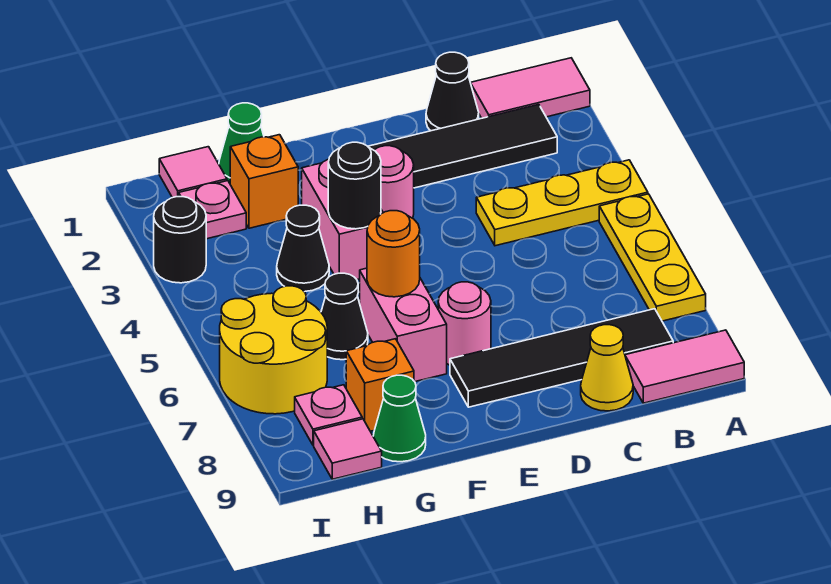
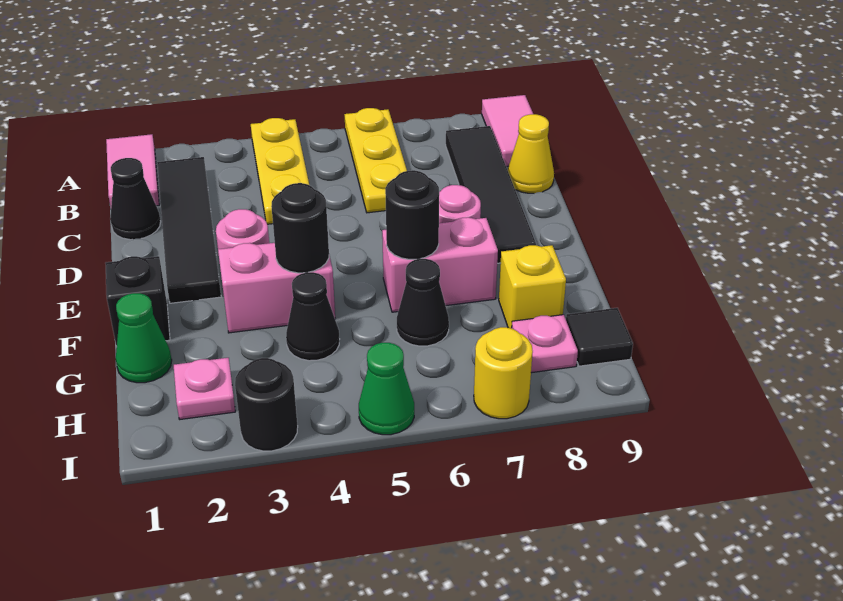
yellow 1x3 plate [599,194,706,321] -> yellow 1x3 plate turned to [345,108,407,213]
none -> black 1x1 brick [105,256,170,347]
orange 1x1 round brick [367,211,420,297] -> black 1x1 round brick [385,170,439,259]
orange 1x1 brick [230,135,298,228] -> none
orange 1x1 brick [346,339,414,431] -> yellow 1x1 brick [499,245,566,328]
green 1x1 cone [373,375,426,462] -> green 1x1 cone moved to [359,343,414,435]
pink 1x1 tile [159,147,227,198] -> none
yellow 2x2 round brick [220,286,327,414] -> yellow 1x1 round brick [474,327,533,419]
pink 1x1 tile [314,419,382,479] -> black 1x1 tile [566,308,633,366]

